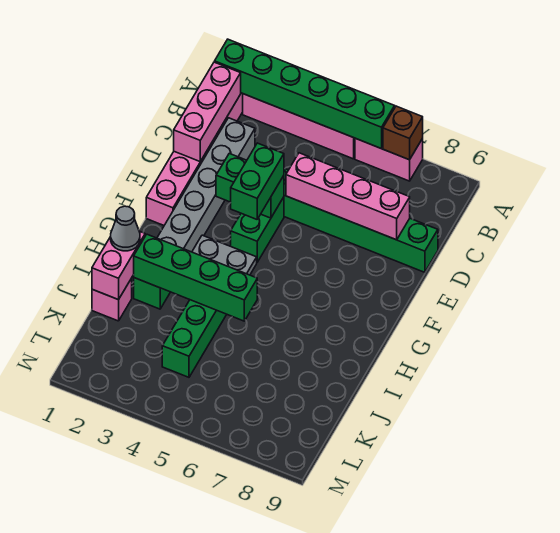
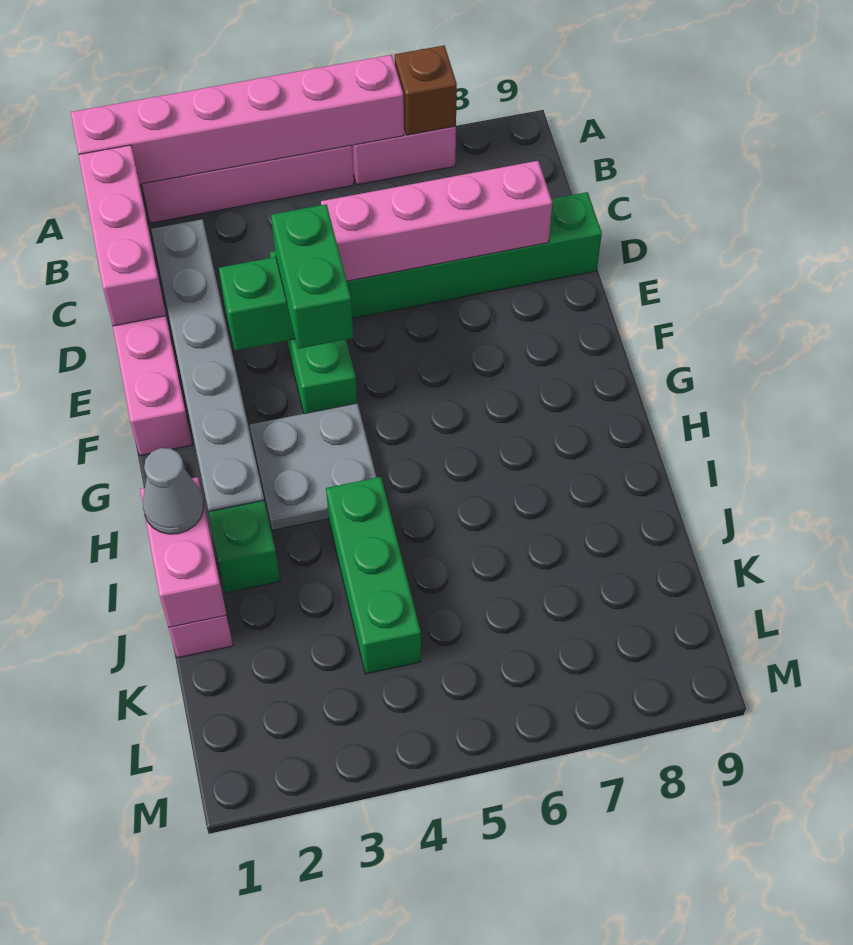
green 1x6 brick [215,39,395,148] -> pink 1x6 brick [71,55,404,184]
green 1x4 brick [134,234,257,321] -> none

